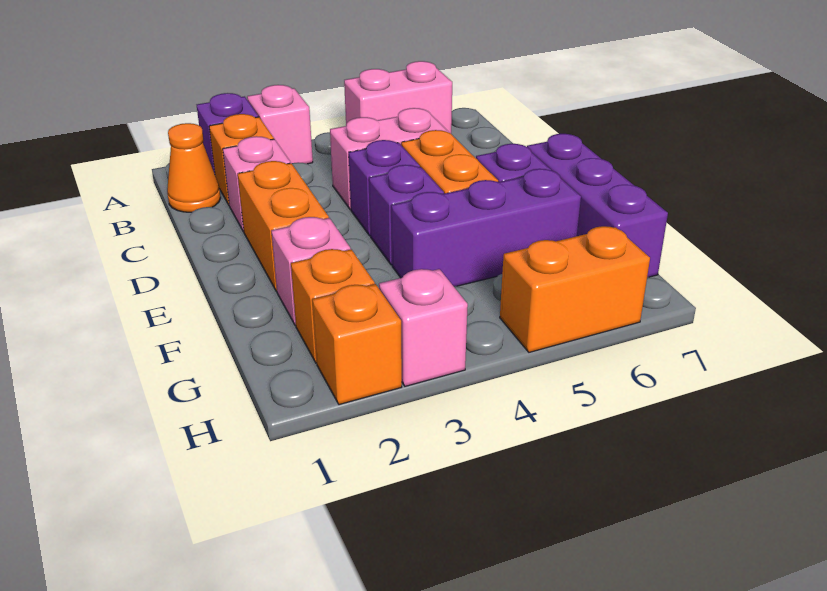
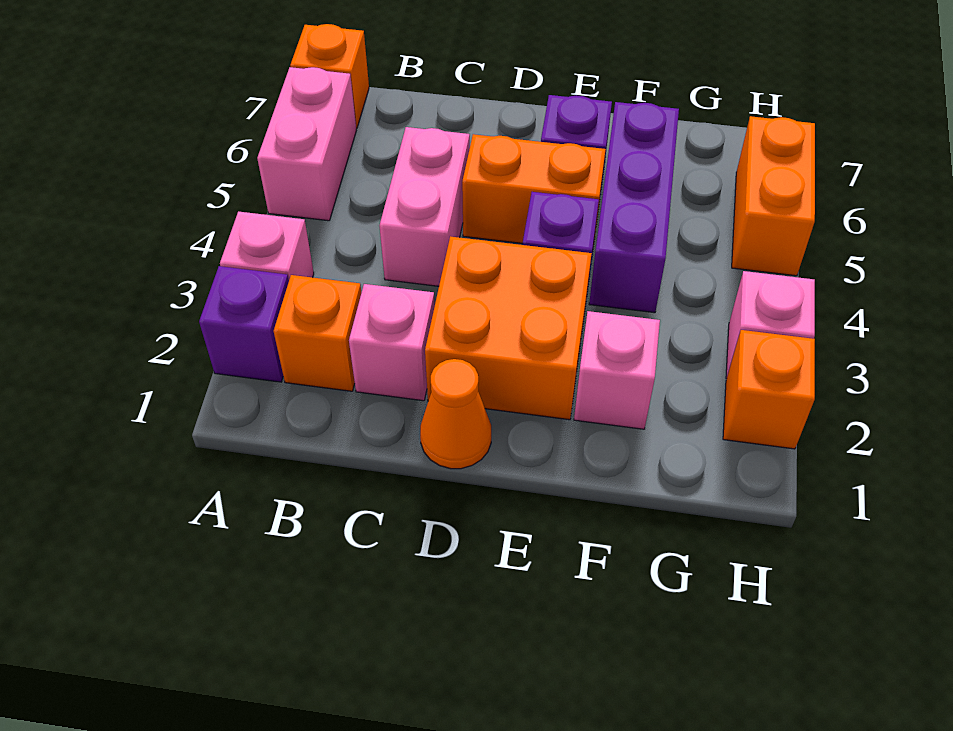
orange 1x1 cone [167,123,221,212] -> orange 1x1 cone moved to [420,359,491,469]
orange 1x2 brick [238,161,329,292] -> orange 2x2 brick [425,236,592,420]
purple 1x1 brick [349,140,420,236] -> none
purple 1x3 brick [527,134,668,277] -> none
orange 1x1 brick [291,249,375,363] -> orange 1x1 brick moved to [290,24,369,128]

